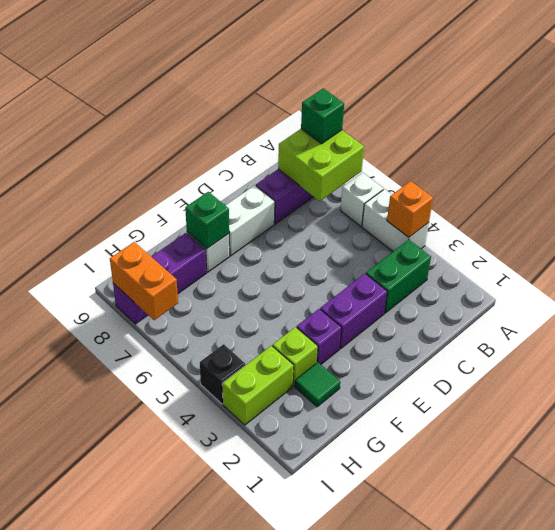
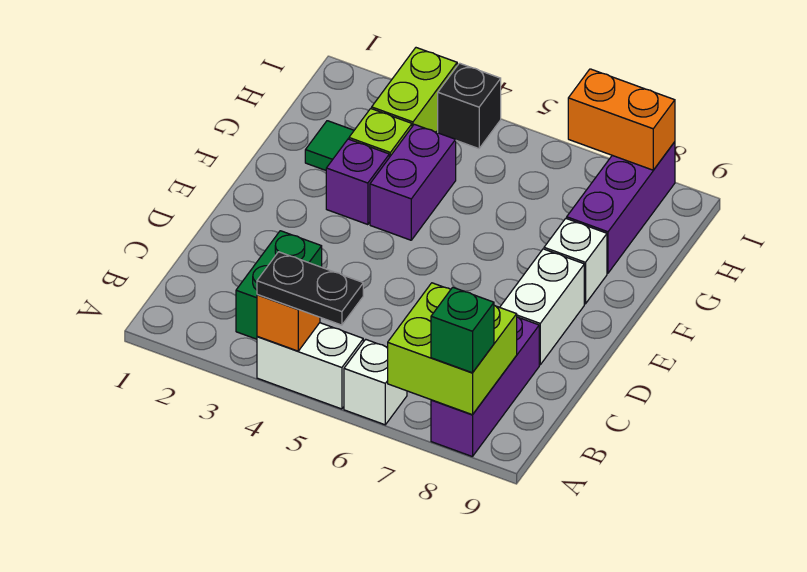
none -> black 1x2 plate [257,252,363,325]
purple 1x2 brick [320,274,387,349] -> purple 1x2 brick moved to [370,124,456,240]
green 1x1 brick [185,192,229,249] -> none

